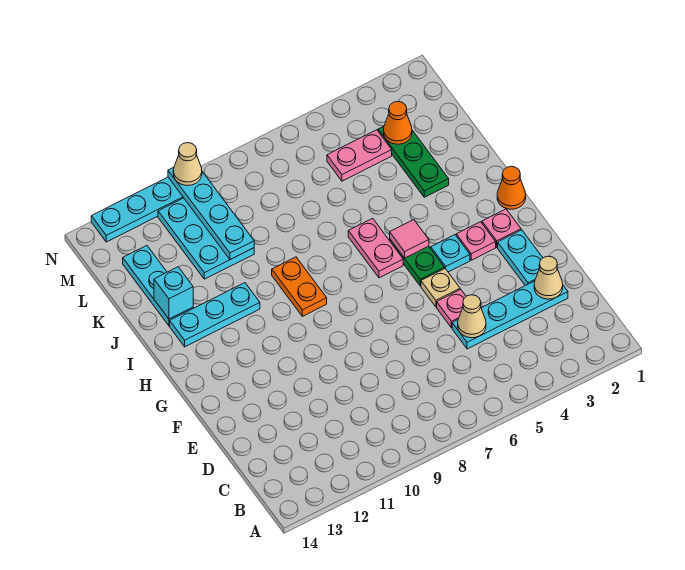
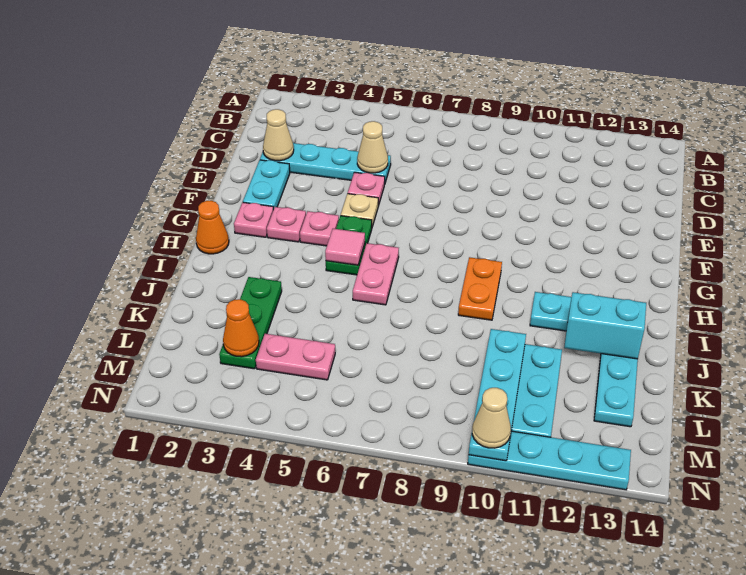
cyan 1x1 plate [431,235,470,272] -> pink 1x1 plate [300,211,339,246]
cyan 1x1 brick [154,267,193,319] -> cyan 1x2 brick [564,292,646,359]

